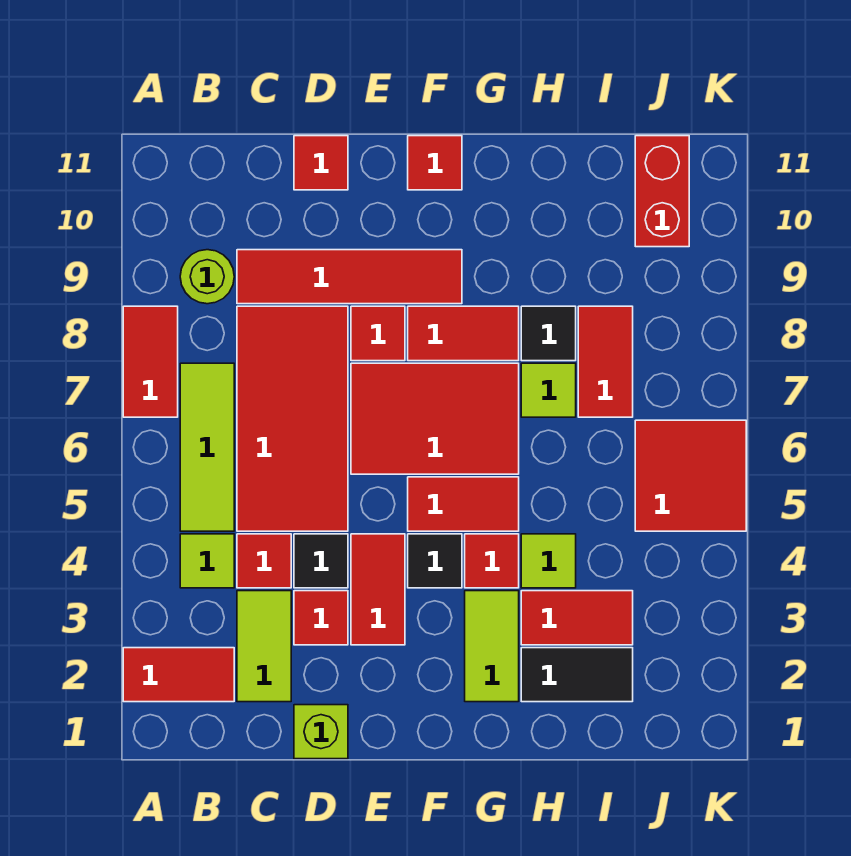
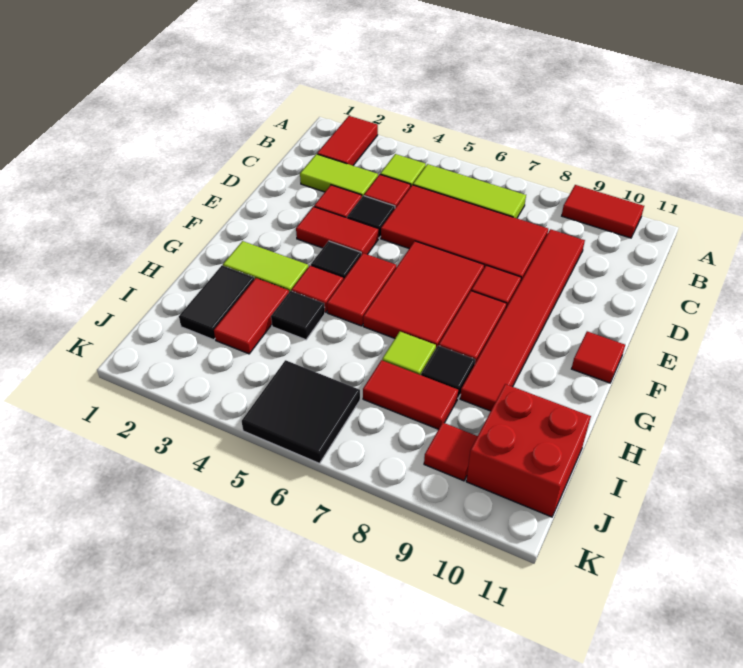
red 1x2 tile [123,306,178,417] -> red 1x2 tile moved to [562,185,644,238]
lime 1x1 round brick [180,250,234,304] -> none
red 1x4 tile [237,250,462,304] -> red 1x6 tile [460,229,585,411]
lime 1x1 brick [294,705,348,759] -> none
red 1x1 tile [294,136,348,190] -> red 1x1 tile moved to [424,423,478,481]
lime 1x1 tile [521,534,576,588] -> black 1x1 tile [271,291,325,340]
red 2x2 tile [635,420,746,531] -> black 2x2 tile [242,360,360,463]
red 1x2 brick [635,136,689,247] -> red 2x2 brick [466,384,591,517]

